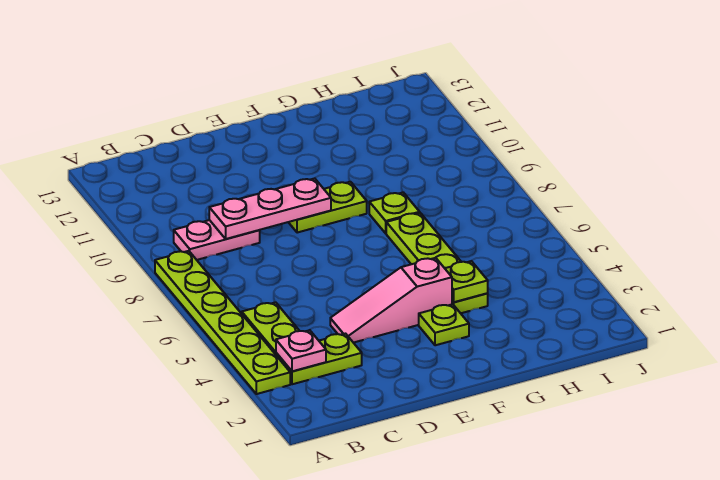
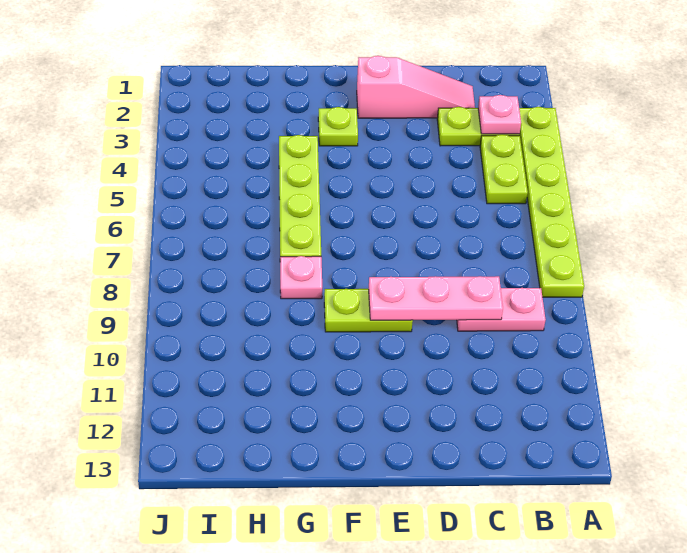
pink 1x3 slope [330,258,452,343] -> pink 1x3 slope moved to [357,56,475,118]
lime 1x1 plate [445,261,488,302] -> none
lime 1x1 plate [369,193,420,233] -> pink 1x1 plate [280,256,322,299]

